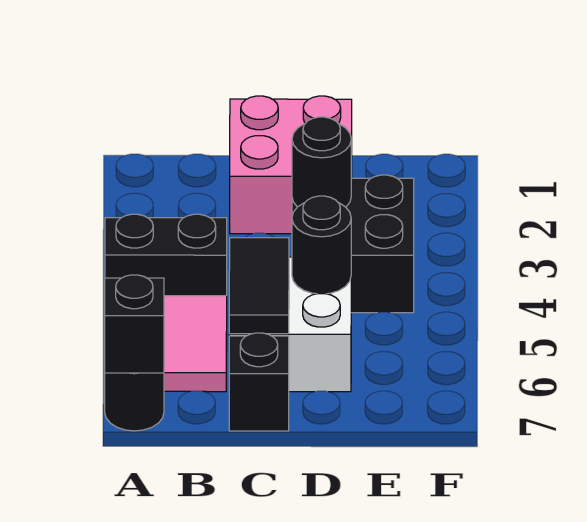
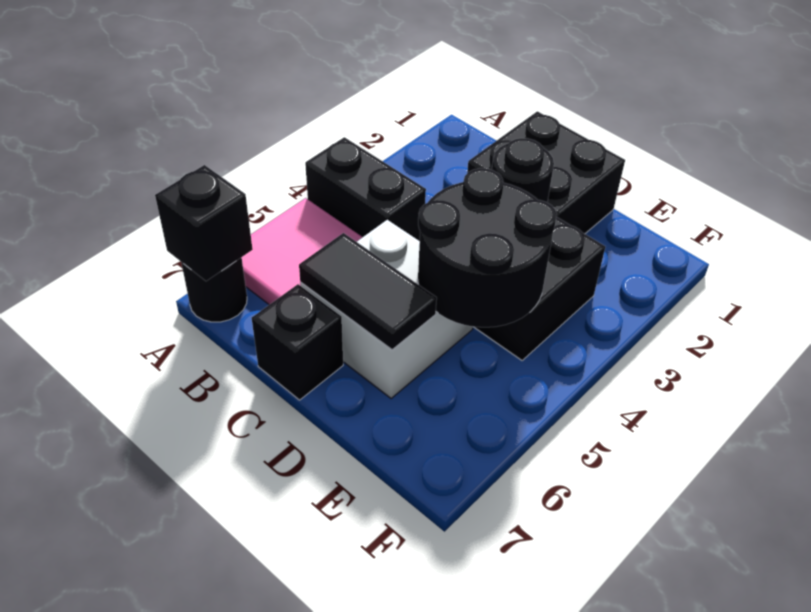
pink 2x2 brick [230,96,352,234] -> black 2x2 brick [467,111,625,234]
black 1x2 tile [229,238,289,334] -> black 1x2 tile turned to [299,233,437,350]
black 1x1 round brick [292,196,351,294] -> black 2x2 round brick [418,168,557,327]

